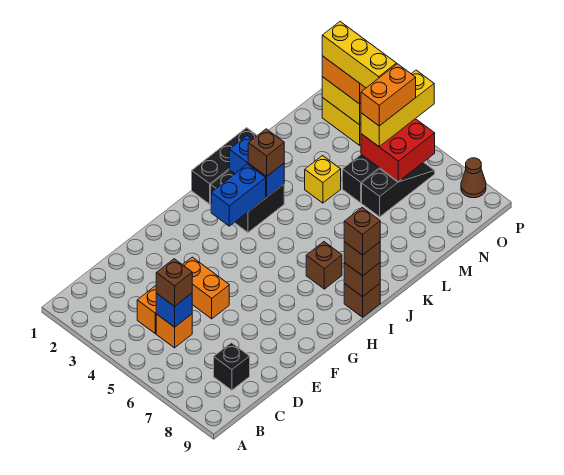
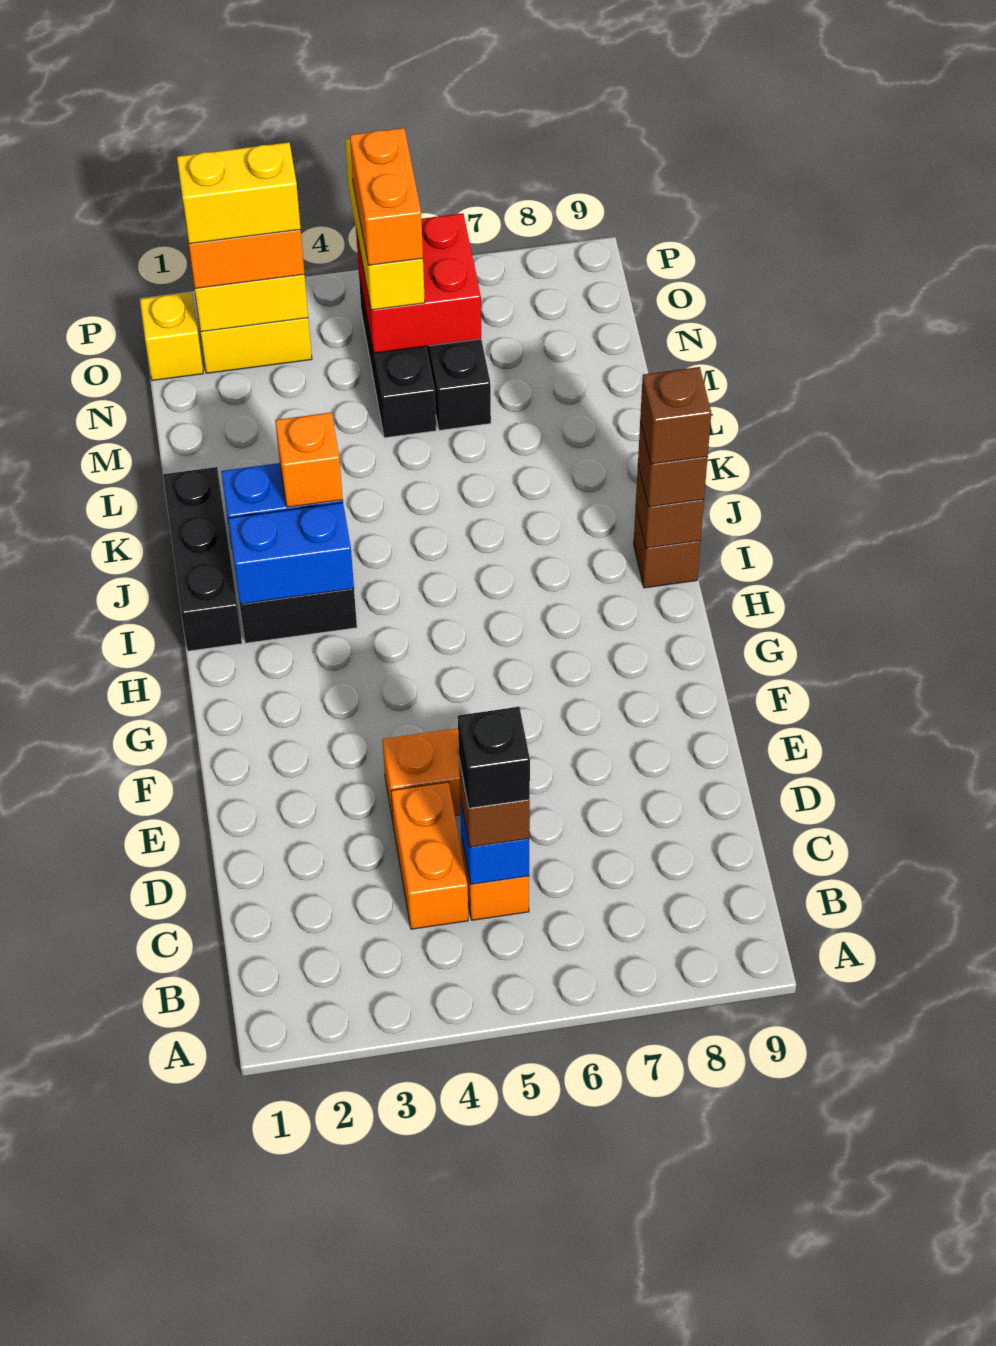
black 1x1 brick [214,343,250,390] -> black 1x1 brick moved to [458,707,530,808]
blue 1x2 brick [211,164,266,226] -> blue 1x2 brick turned to [228,503,354,604]
brown 1x1 brick [306,242,342,289] -> none
brown 1x1 brick [248,129,284,177] -> orange 1x1 brick [275,412,343,507]
yellow 1x1 brick [305,156,341,203] -> yellow 1x1 brick moved to [140,292,203,381]
yellow 1x3 brick [322,22,396,88] -> yellow 1x2 brick [177,142,301,244]
brown 1x1 cone [461,158,486,198] -> none

